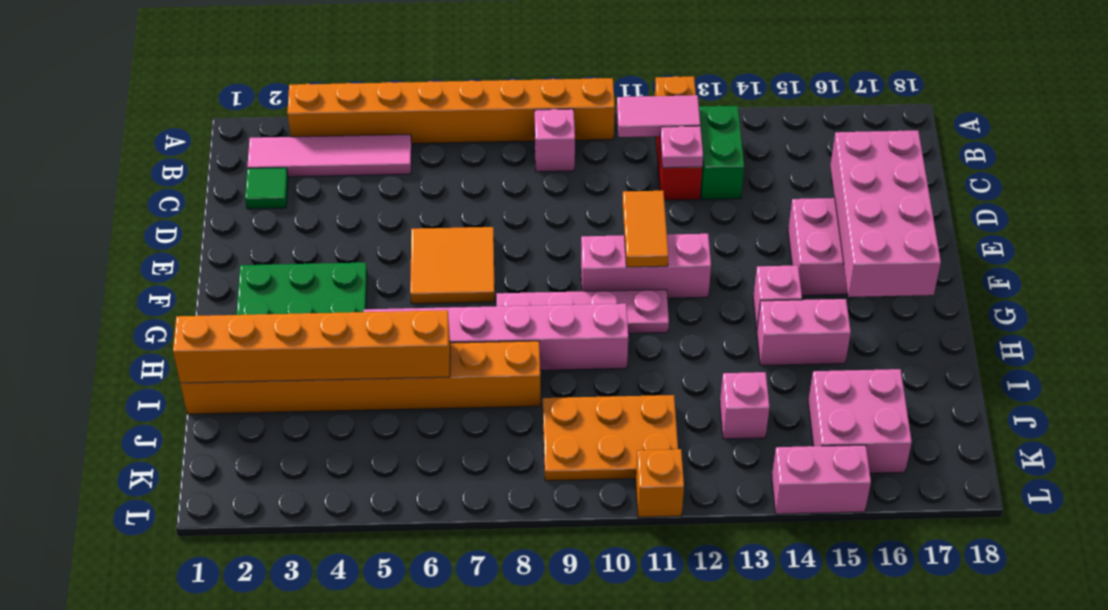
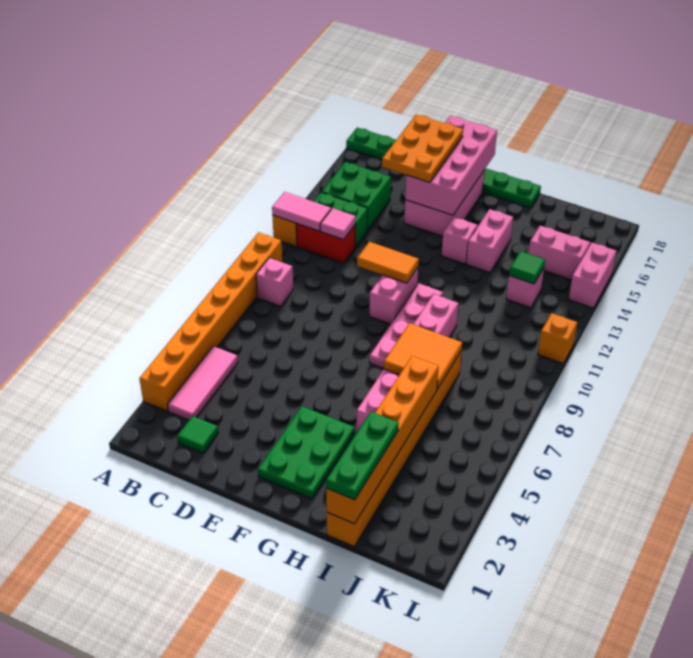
none -> green 1x8 plate [346,128,541,208]
pink 1x4 tile [247,135,412,177] -> pink 1x3 tile [168,346,238,420]
pink 1x2 tile [617,95,700,137] -> pink 1x2 tile turned to [272,192,331,231]
none -> green 2x2 brick [322,162,391,231]
pink 1x1 plate [660,126,703,168] -> pink 1x1 tile [320,208,356,240]
pink 2x4 brick [830,131,941,297] -> pink 2x4 brick turned to [405,116,497,215]
orange 2x2 tile [410,227,495,304] -> orange 2x2 tile moved to [384,323,462,389]
pink 1x3 brick [581,234,711,298] -> pink 1x2 brick [369,268,418,324]
none -> green 1x3 plate [326,412,399,500]
orange 2x3 plate [543,395,678,481] -> orange 2x3 plate moved to [382,115,463,182]
none -> green 1x1 tile [509,251,545,284]
pink 2x2 brick [808,369,912,473] -> pink 1x2 brick [529,226,590,280]

